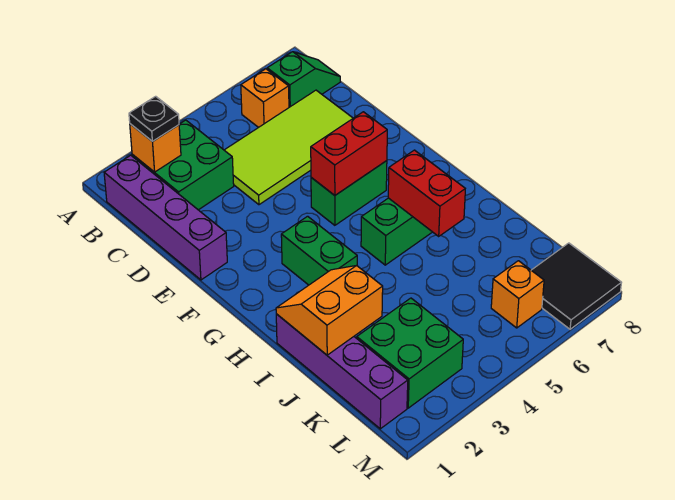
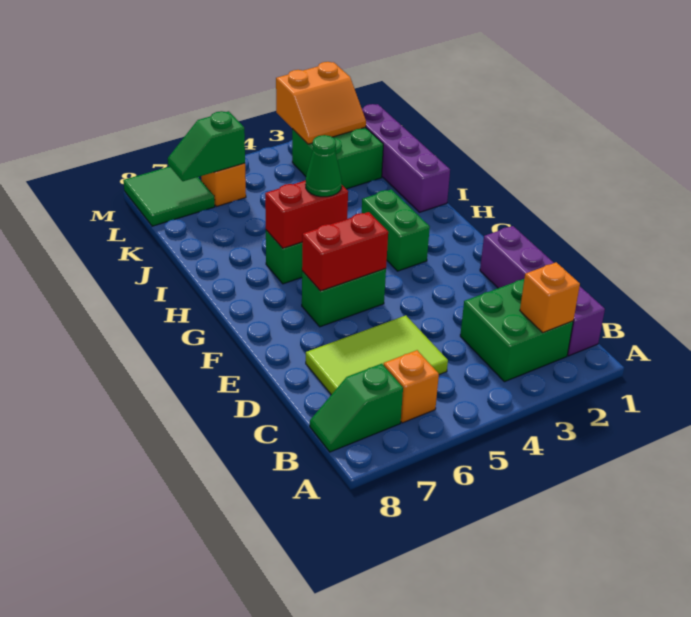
black 1x1 plate [129,96,179,141] -> none
lime 2x4 tile [224,90,353,205] -> lime 2x3 tile [306,315,448,395]
none -> green 1x1 cone [306,135,342,197]
red 1x2 brick [388,150,465,236] -> red 1x2 brick turned to [265,180,348,248]
orange 2x2 slope [276,266,383,355] -> orange 2x2 slope moved to [276,62,366,144]
none -> green 1x2 slope [168,111,245,181]
black 2x2 tile [531,243,621,329] -> green 2x2 tile [123,166,215,226]

